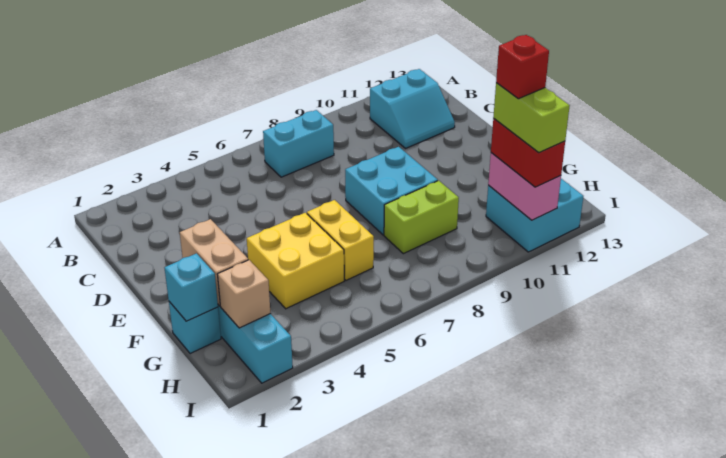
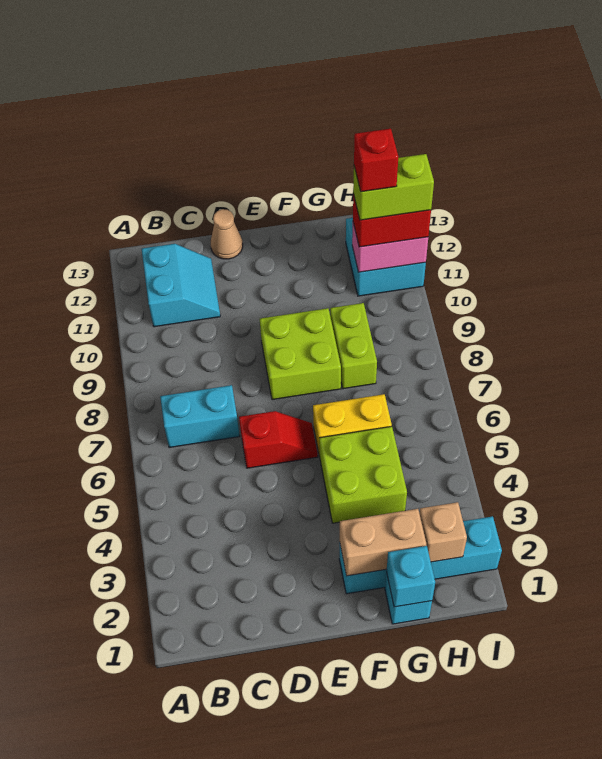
cyan 1x2 brick [263,110,334,177] -> cyan 1x2 brick turned to [160,385,240,448]
none -> red 1x2 slope [239,411,318,468]
none -> tan 1x1 cone [211,209,243,259]
cyan 2x2 brick [345,147,438,235] -> lime 2x2 brick [260,308,341,400]
yellow 2x2 brick [247,213,344,309] -> lime 2x2 brick [319,426,407,523]

